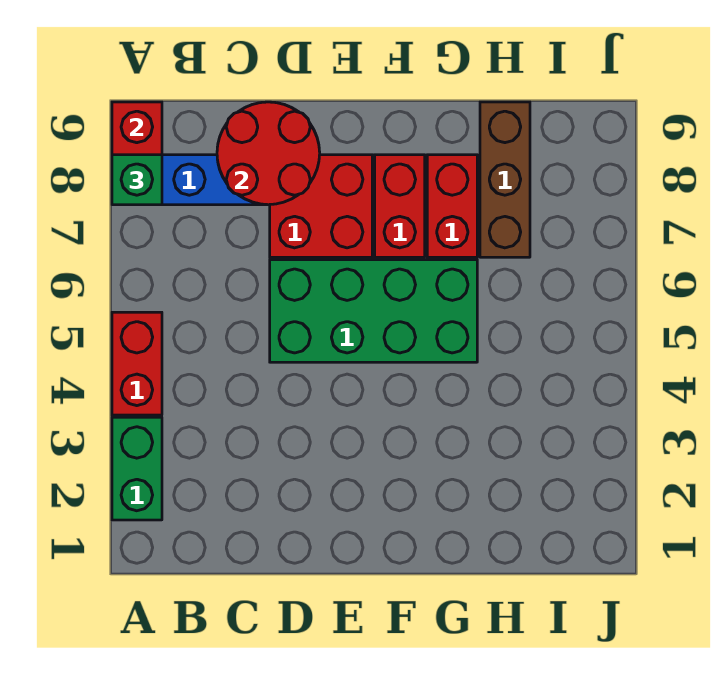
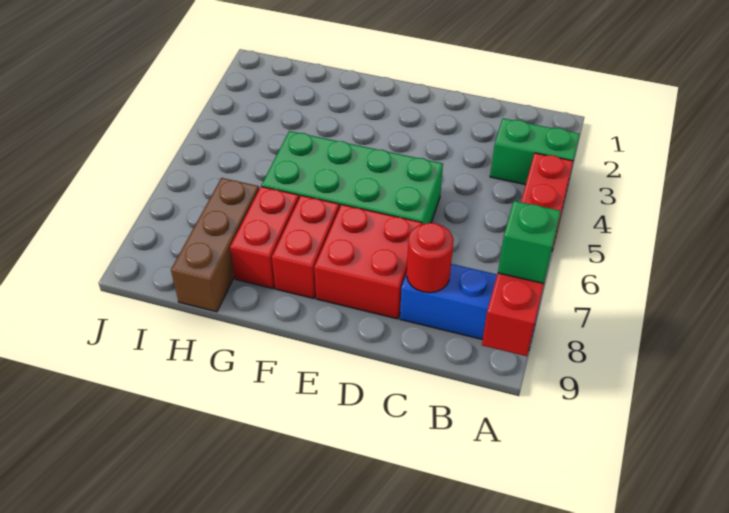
green 1x2 brick [112,417,162,520] -> green 1x2 brick turned to [490,118,579,185]
red 2x2 round brick [217,102,320,205] -> red 1x1 round brick [407,223,454,293]

